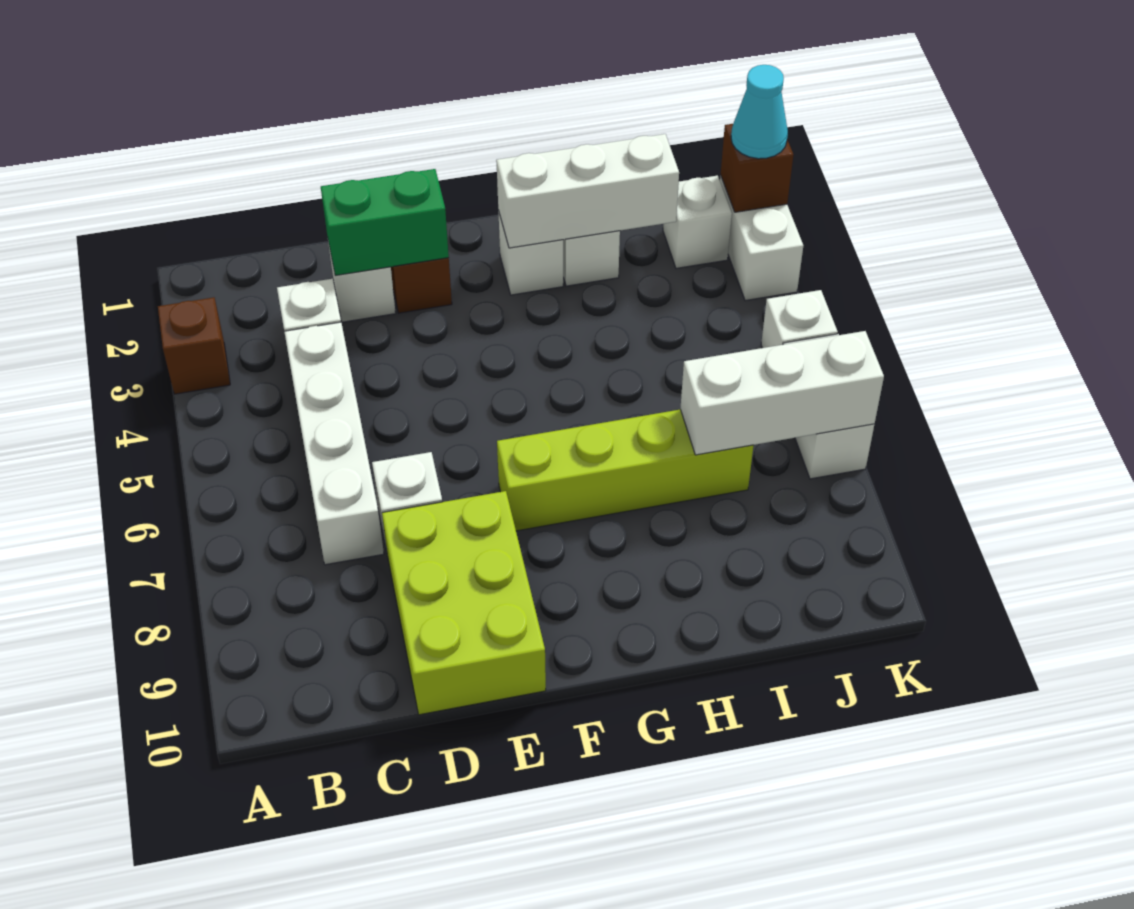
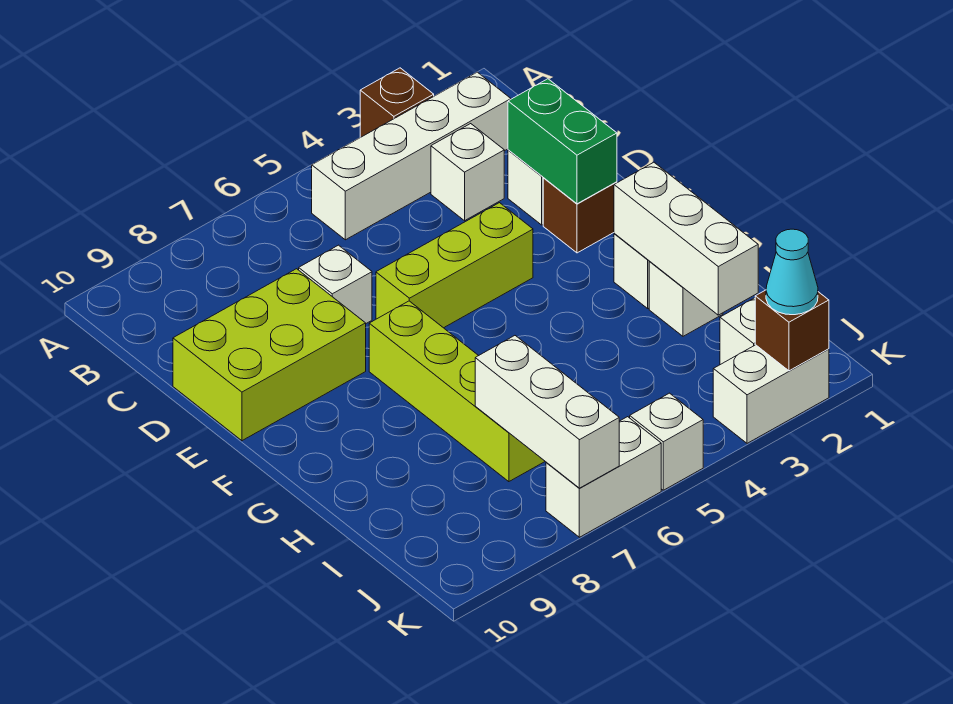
white 1x4 brick [284,322,384,565] -> white 1x4 brick moved to [312,72,511,240]
none -> lime 1x3 brick [376,203,533,328]

